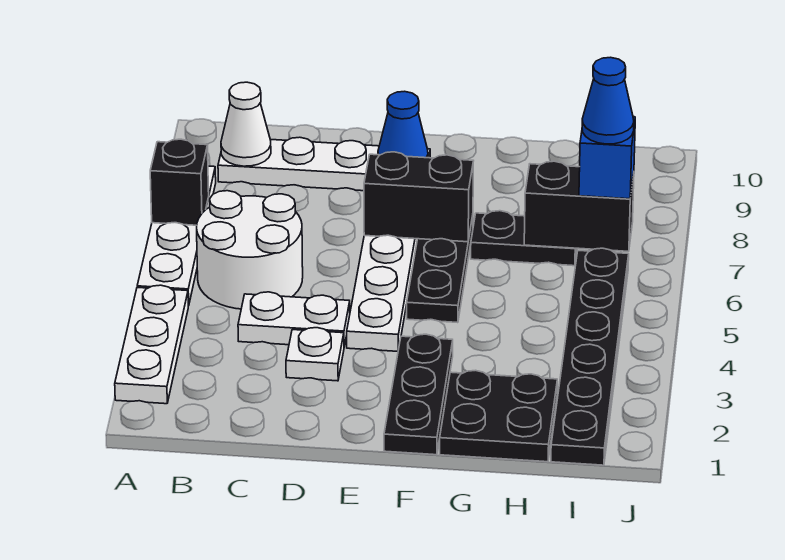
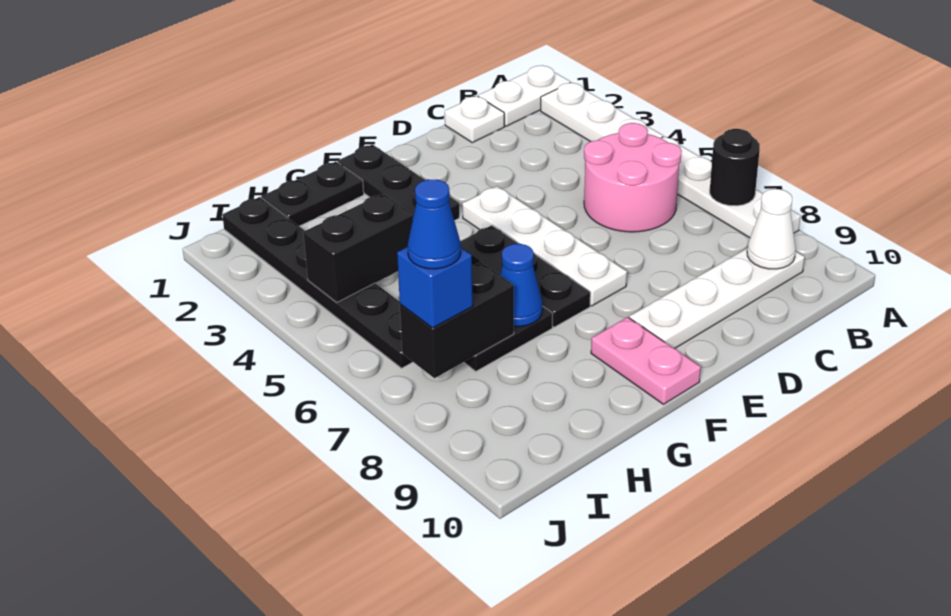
black 1x1 brick [150,139,209,225] -> black 1x1 round brick [710,129,760,206]
white 2x2 round brick [197,191,303,309] -> pink 2x2 round brick [584,123,682,232]
white 1x2 plate [238,292,350,346] -> white 1x2 plate moved to [478,65,570,126]
white 1x1 plate [286,328,344,381] -> white 1x1 plate moved to [445,96,505,143]
black 1x2 brick [364,152,473,242] -> black 1x2 brick moved to [304,194,413,302]
blue 1x1 cone [378,91,428,158] -> blue 1x1 cone moved to [500,244,542,327]
none -> pink 1x2 plate [591,317,701,404]
black 2x2 plate [440,370,557,462] -> black 1x2 plate [262,162,364,226]

